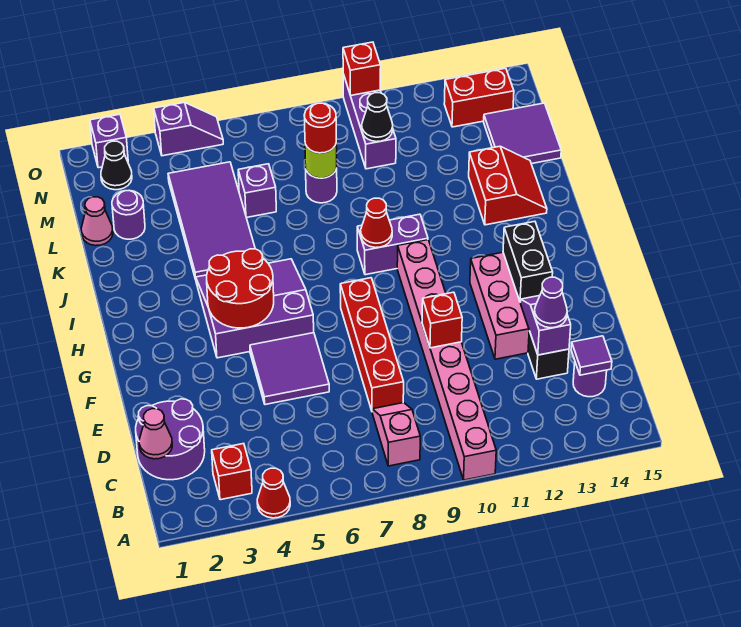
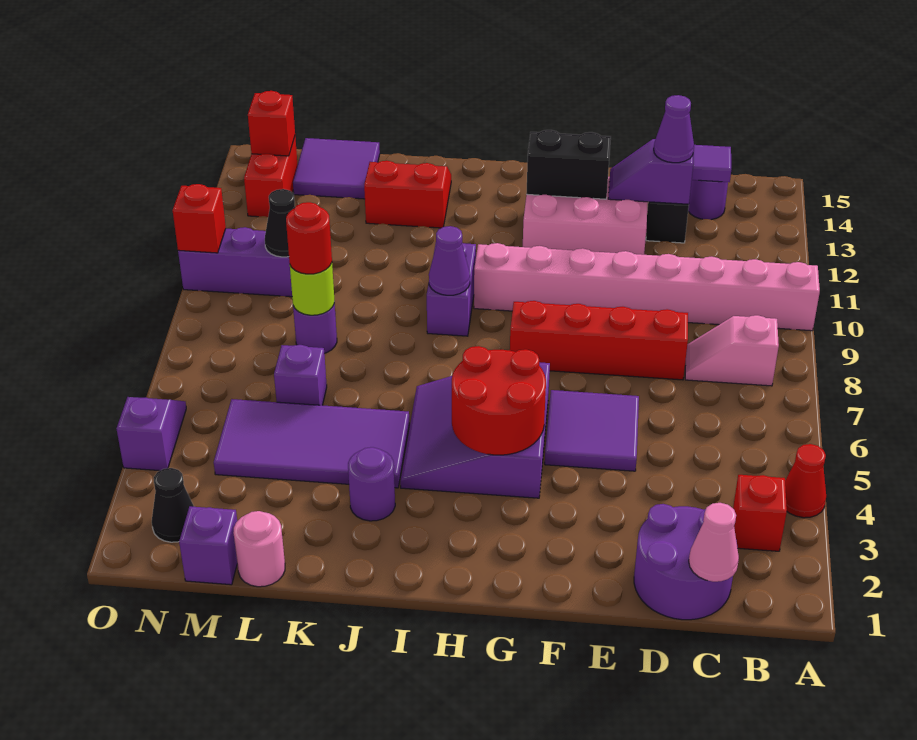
red 1x1 brick [422,292,462,348] -> red 1x1 brick moved to [248,91,295,156]
red 1x1 cone [361,198,392,248] -> purple 1x1 cone [429,226,470,295]
pink 1x1 cone [81,197,113,246] -> pink 1x1 round brick [233,511,285,587]
purple 1x1 round brick [112,191,145,239] -> purple 1x1 round brick moved to [348,447,395,521]
purple 1x1 brick [90,114,128,168] -> purple 1x1 brick moved to [179,506,237,585]

